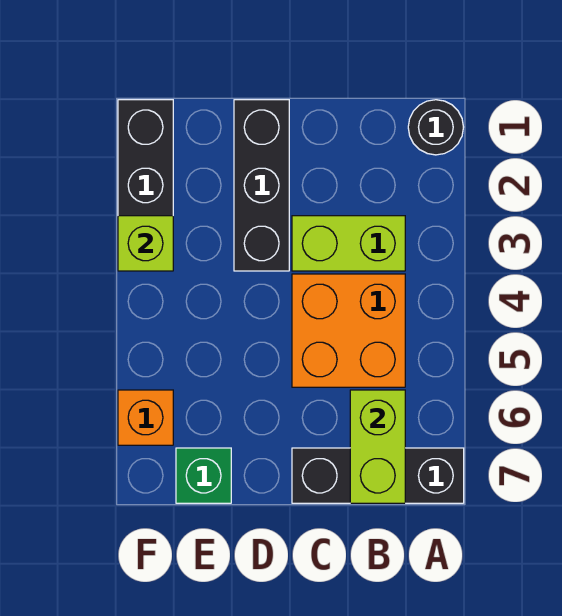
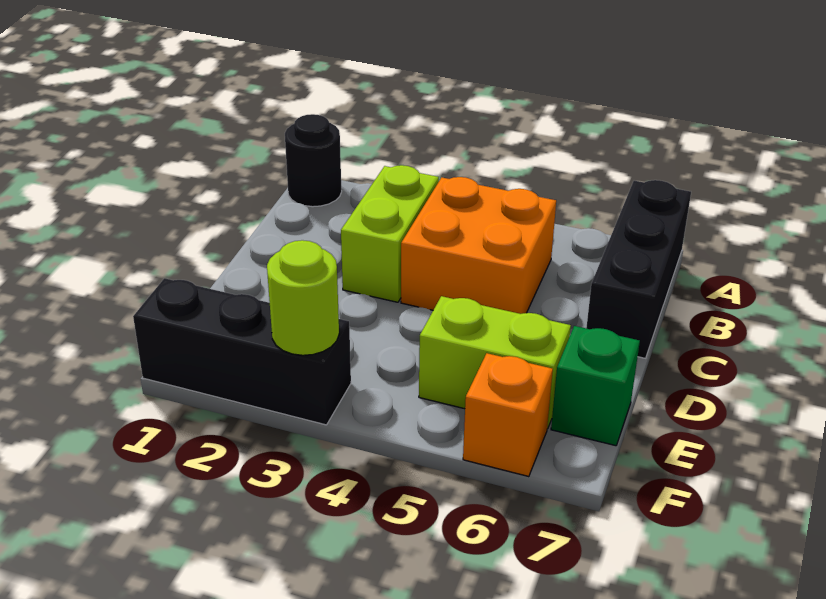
lime 1x2 brick [350,390,405,503] -> lime 1x2 brick moved to [419,296,571,429]
black 1x3 brick [234,100,289,271] -> none
lime 1x1 brick [118,216,173,271] -> lime 1x1 round brick [267,240,339,355]

